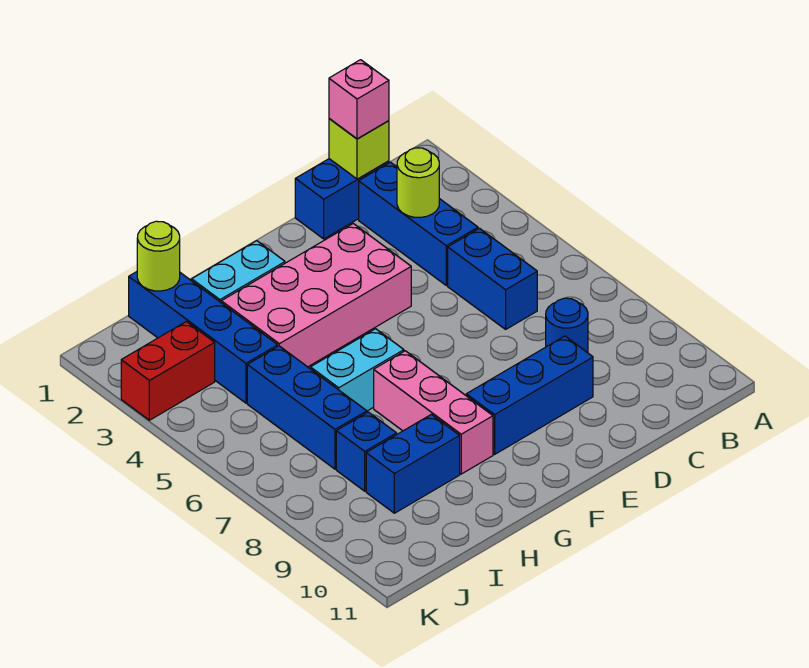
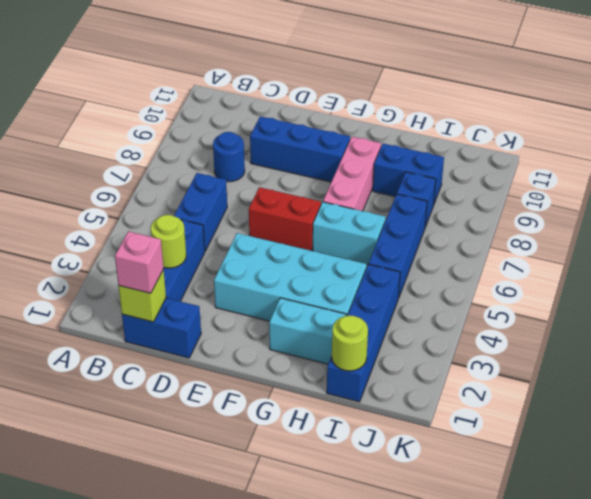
pink 2x4 brick [221,224,411,367] -> cyan 2x4 brick [214,233,367,321]
red 1x2 brick [121,321,215,420] -> red 1x2 brick moved to [249,187,321,251]

